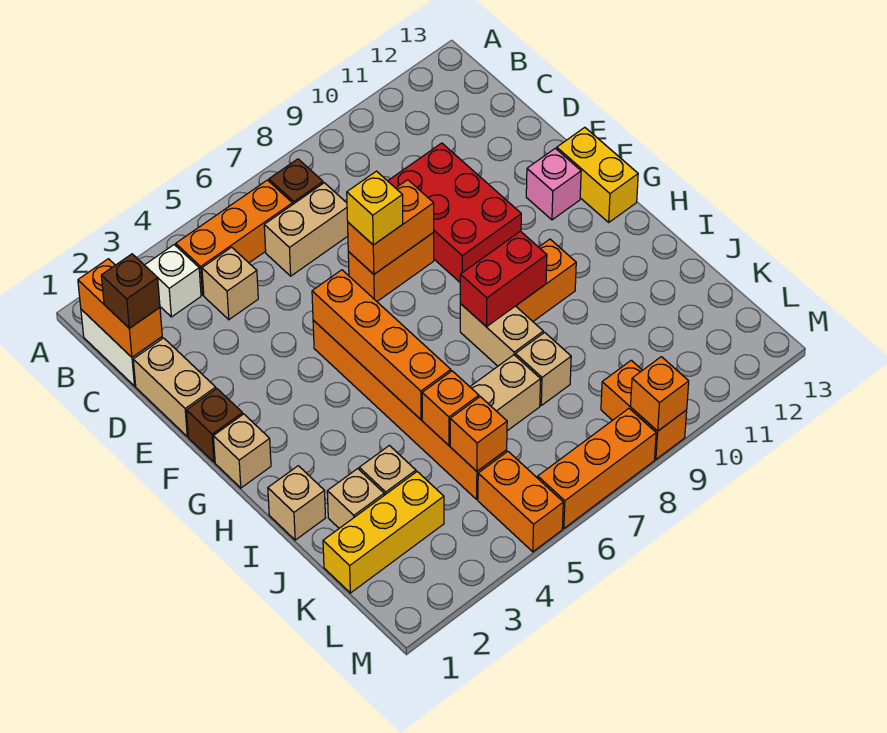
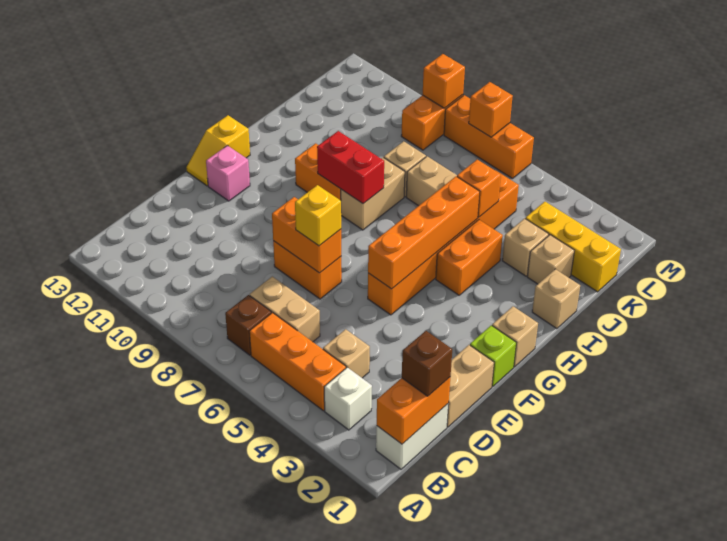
red 2x3 brick [388,143,521,282] -> none
brown 1x1 brick [187,389,243,462] -> lime 1x1 brick [470,325,516,387]
yellow 1x2 brick [557,127,638,222] -> yellow 1x2 slope [186,115,250,186]
orange 1x1 brick [450,397,507,471] -> orange 1x1 brick moved to [469,82,513,137]
orange 1x2 brick [478,451,563,552] -> orange 1x2 brick moved to [436,220,503,295]

